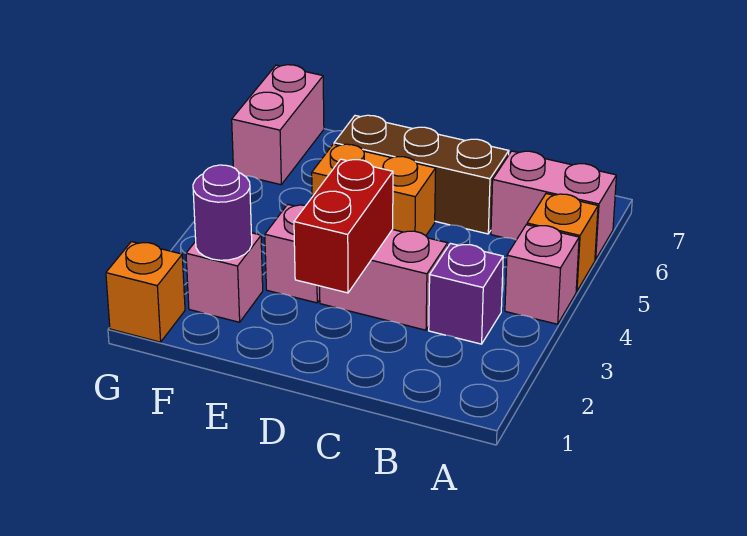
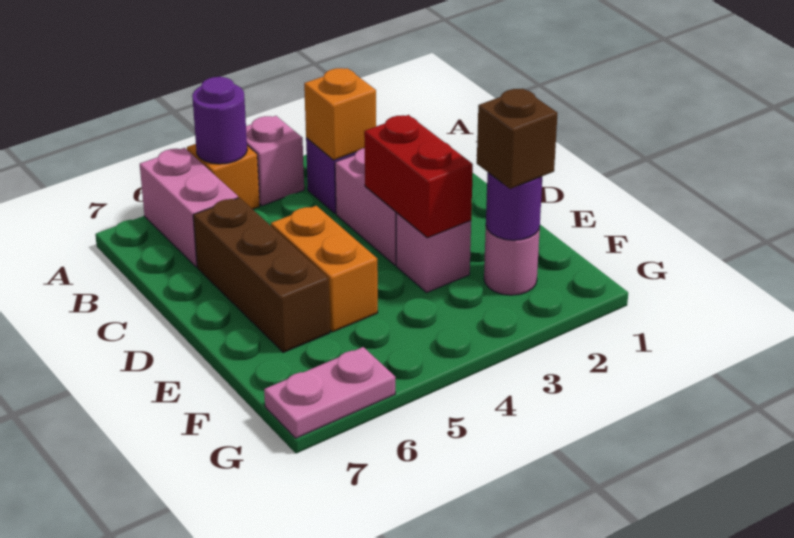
none -> purple 1x1 round brick [192,77,247,164]
red 1x2 brick [294,159,393,293] -> red 1x2 brick turned to [364,115,473,238]
pink 1x1 brick [186,233,263,322] -> pink 1x1 round brick [484,227,540,295]
none -> brown 1x1 brick [477,89,558,189]
orange 1x1 brick [106,242,185,342] -> orange 1x1 brick moved to [304,68,376,160]
pink 1x2 brick [232,65,324,185] -> pink 1x2 plate [264,347,395,438]

